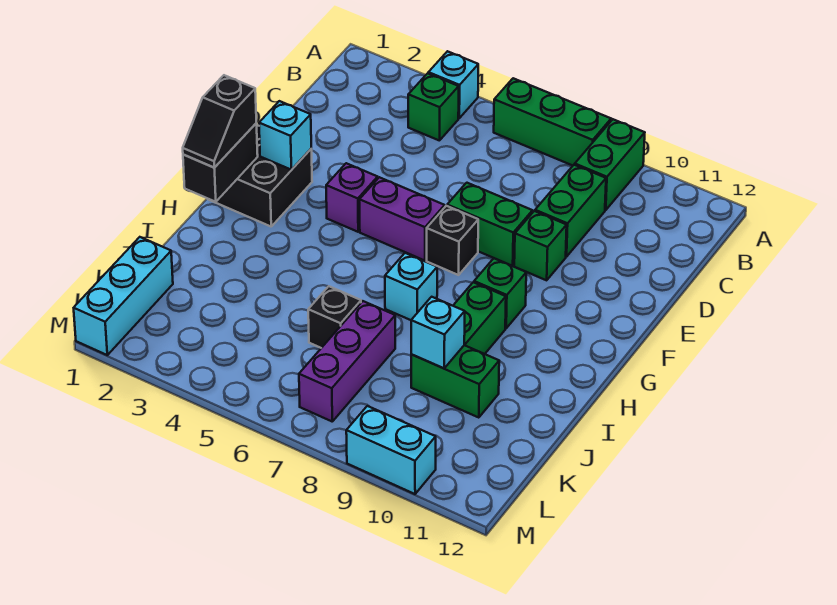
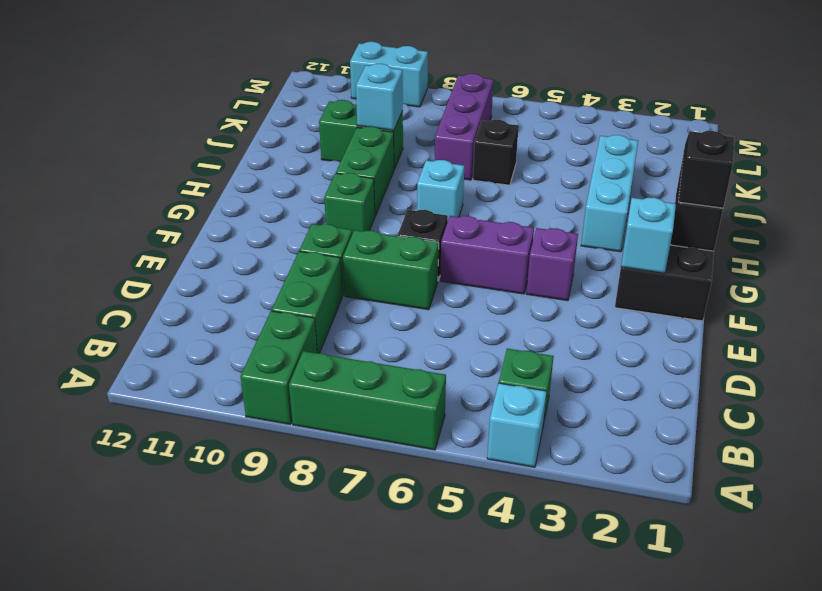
cyan 1x3 brick [74,237,173,355] -> cyan 1x3 brick moved to [581,135,638,252]

